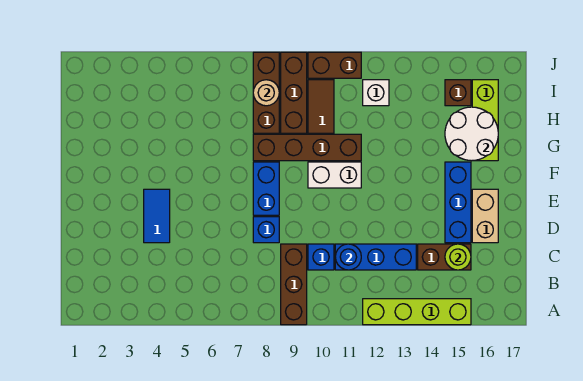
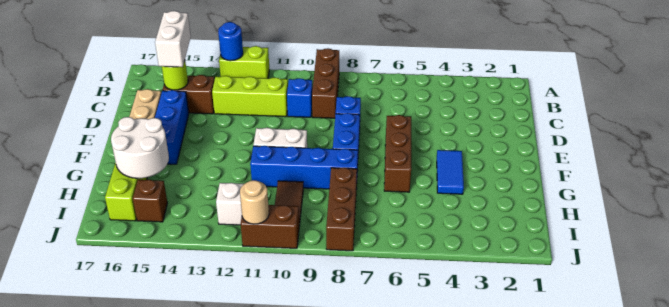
lime 1x4 brick [363,299,471,325] -> lime 1x2 brick [219,46,269,78]
none -> white 1x2 brick [155,11,191,67]
blue 1x3 brick [335,244,416,270] -> lime 1x3 brick [212,76,288,117]
blue 1x1 round brick [335,244,361,270] -> blue 1x1 round brick moved to [218,22,243,61]
blue 1x2 tile [144,189,170,243] -> blue 1x2 tile moved to [437,150,464,194]
brown 1x4 brick [253,134,361,161] -> blue 1x4 brick [250,146,358,189]
brown 1x3 brick [281,52,307,133] -> brown 1x3 brick moved to [384,115,411,192]
tan 1x1 round brick [253,80,279,106] -> tan 1x1 round brick moved to [240,180,269,224]

